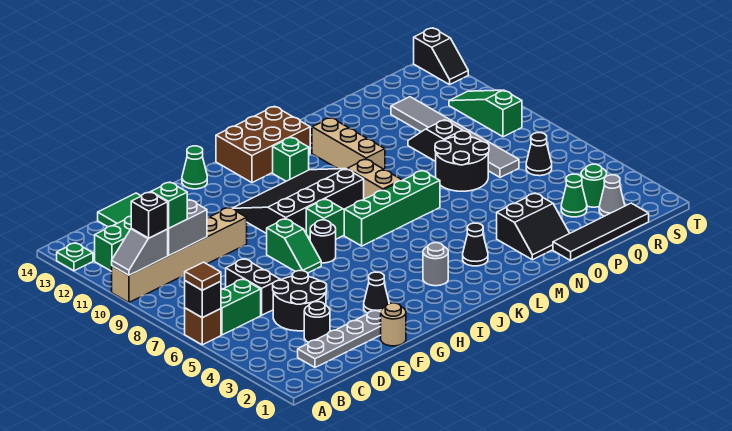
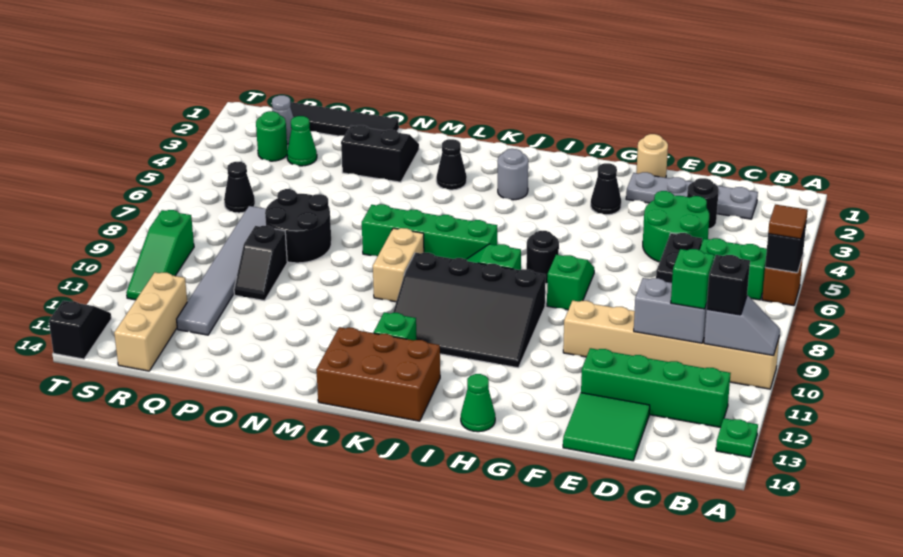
black 2x2 round brick [273,271,327,331] -> green 2x2 round brick [643,191,709,262]
tan 1x3 brick [312,118,385,170] -> tan 1x3 brick moved to [114,273,187,371]

